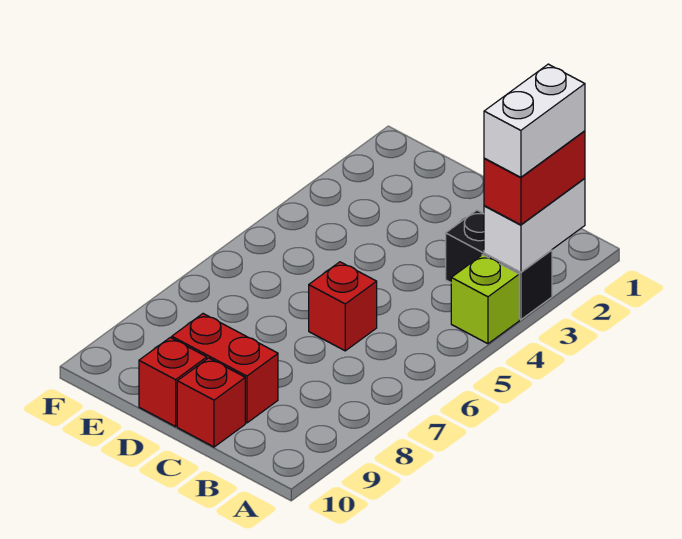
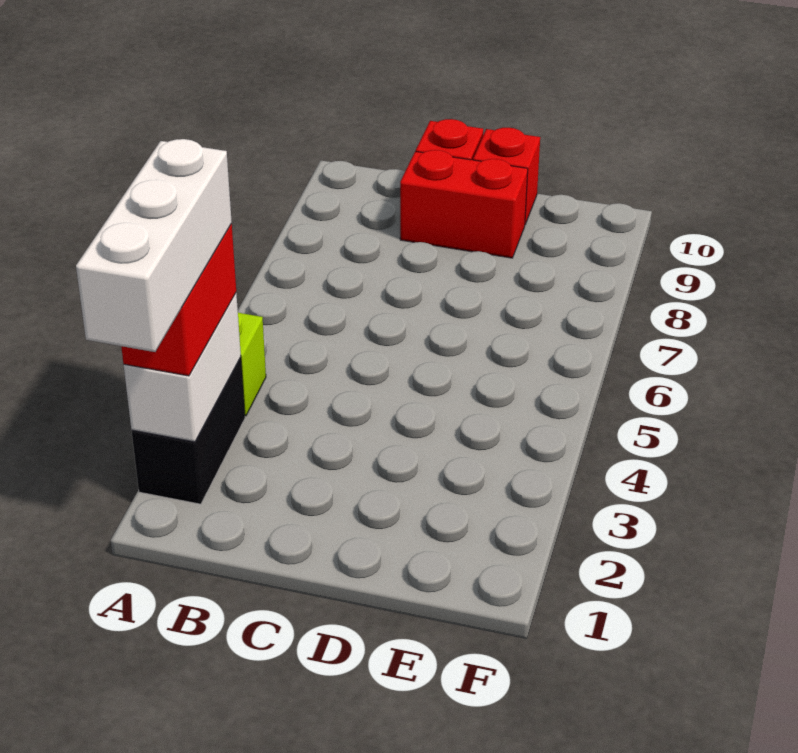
white 1x2 brick [484,64,585,178] -> white 1x3 brick [76,139,232,352]
black 1x2 brick [446,210,552,320] -> black 1x2 brick turned to [132,358,245,504]
red 1x1 brick [309,262,377,351] -> none

